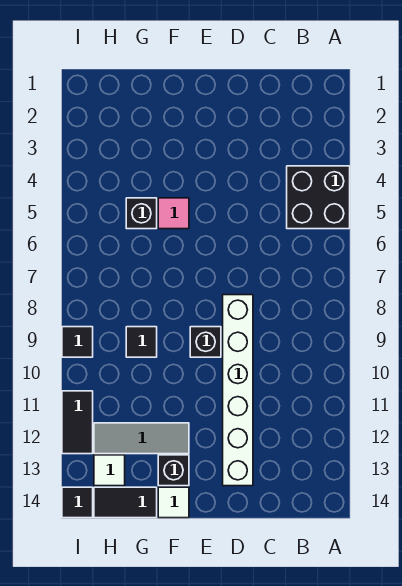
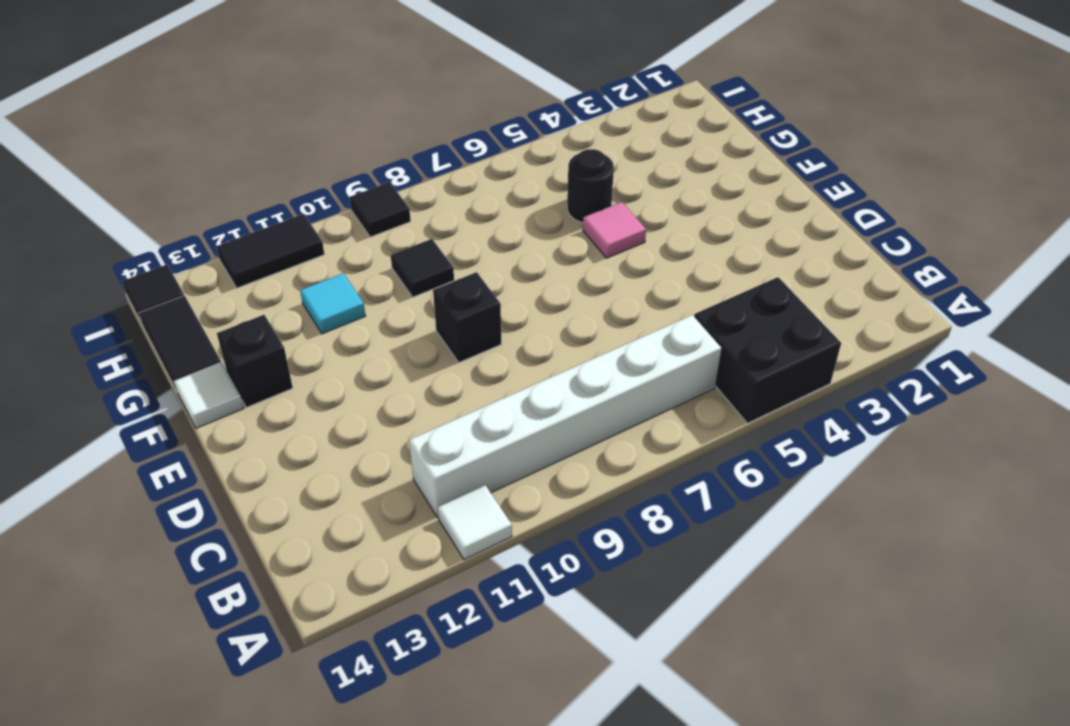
white 1x6 brick [223,295,253,486] -> white 1x6 brick moved to [409,315,721,518]
grey 1x3 tile [94,423,189,454] -> none
black 1x1 brick [126,198,157,229] -> black 1x1 round brick [567,149,614,223]
none -> cyan 1x1 tile [300,273,365,334]
white 1x1 tile [94,455,125,486] -> white 1x1 tile moved to [438,485,512,560]

